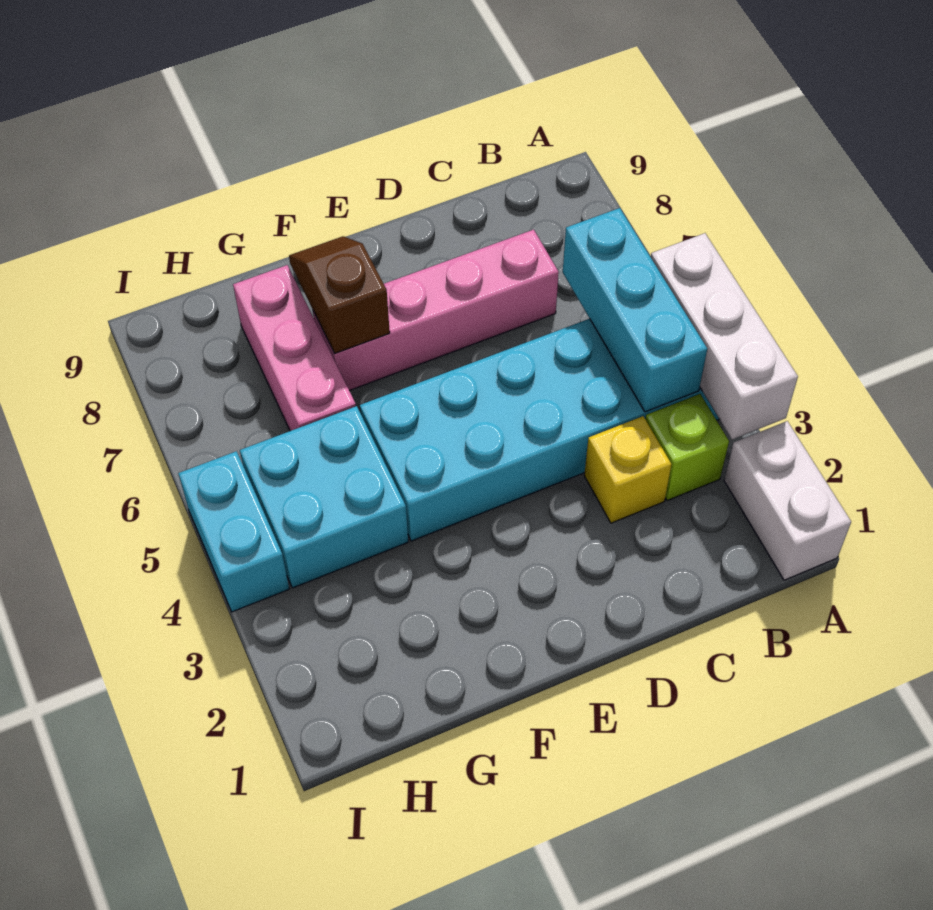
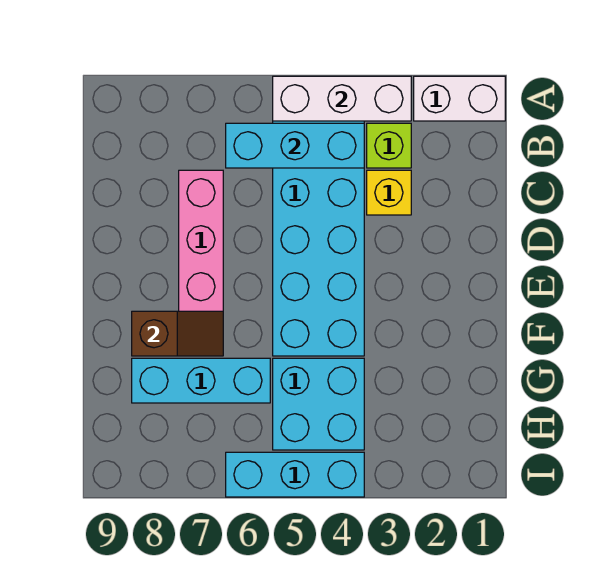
brown 1x2 slope [289,236,390,353] -> brown 1x2 slope turned to [132,311,223,356]
pink 1x3 brick [233,265,356,431] -> cyan 1x3 brick [132,358,270,403]
cyan 1x2 brick [178,451,289,612] -> cyan 1x3 brick [226,452,364,497]

